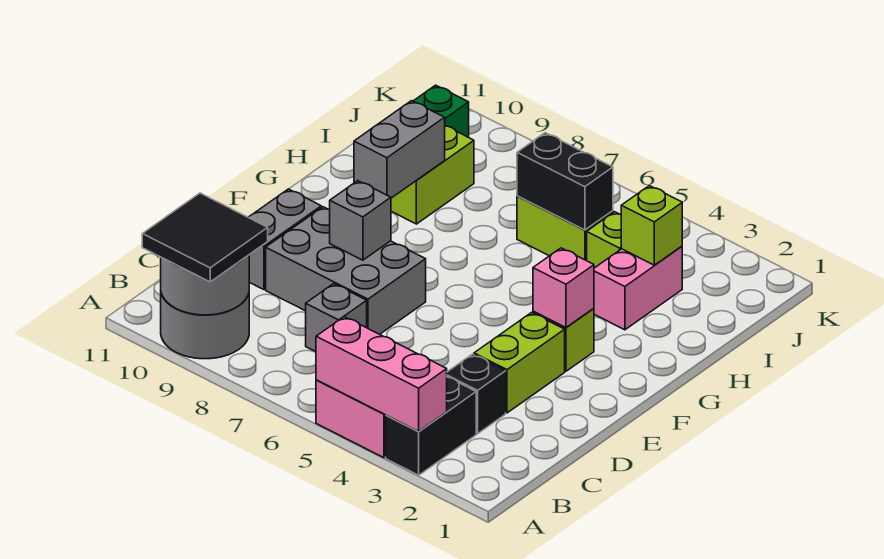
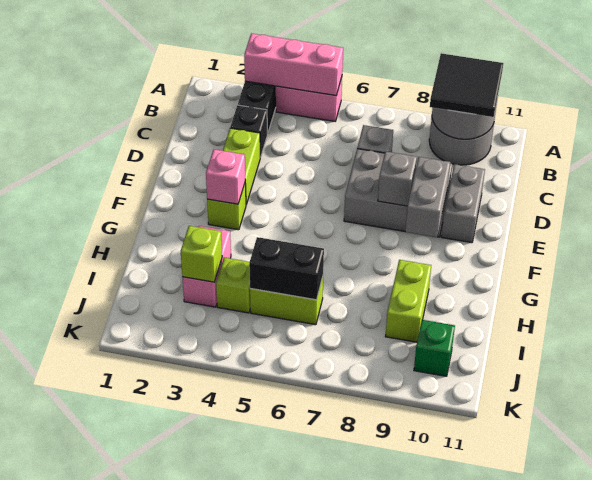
grey 1x2 brick [354,101,445,198] -> grey 1x2 brick moved to [405,157,450,237]

